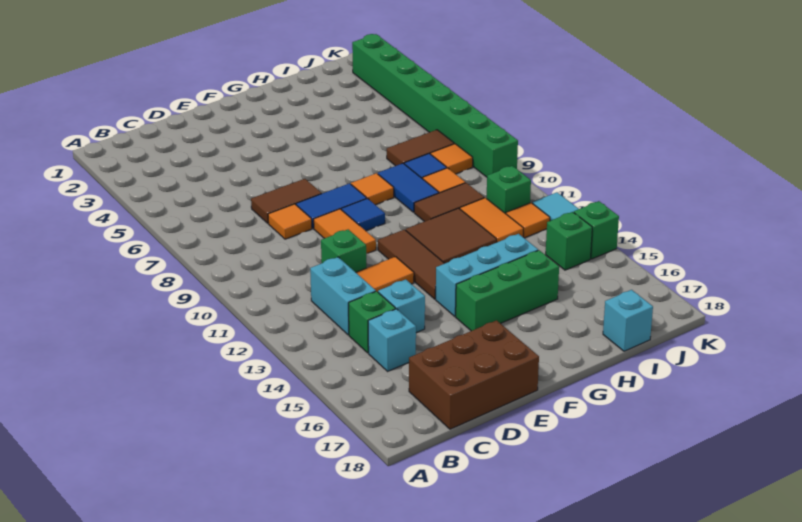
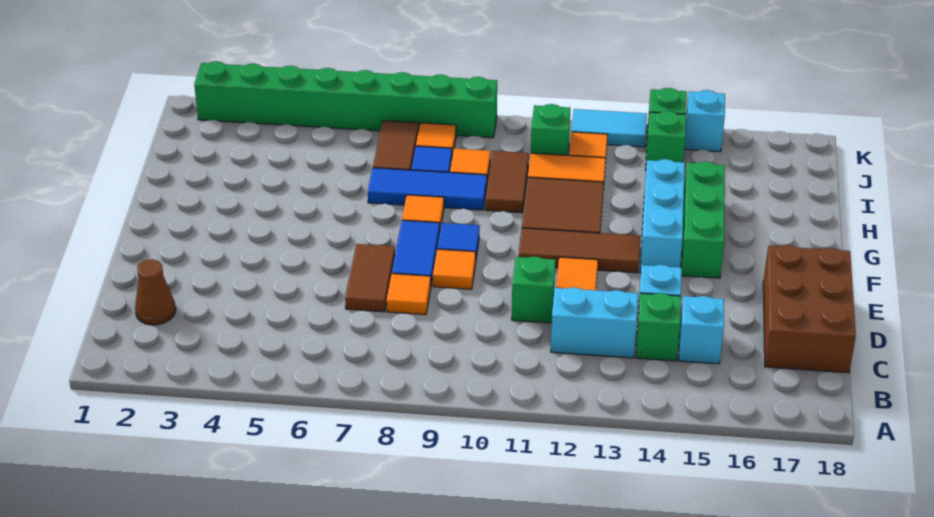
none -> brown 1x1 cone [135,259,176,325]
orange 1x2 tile [314,209,376,254] -> orange 1x1 tile [433,249,476,289]
blue 1x2 tile [378,163,439,212] -> blue 1x3 tile [368,168,487,210]
cyan 1x1 brick [603,290,653,351] -> cyan 1x1 brick moved to [685,90,725,152]

